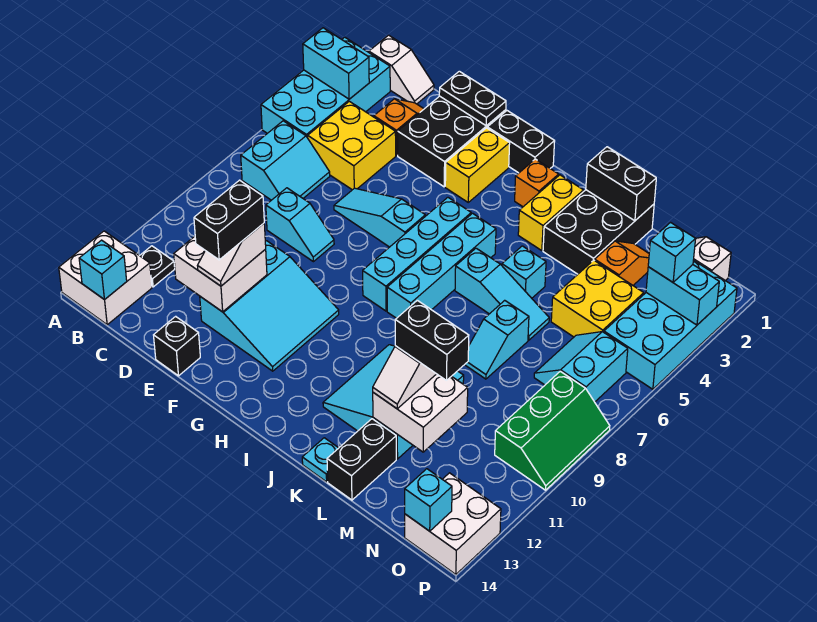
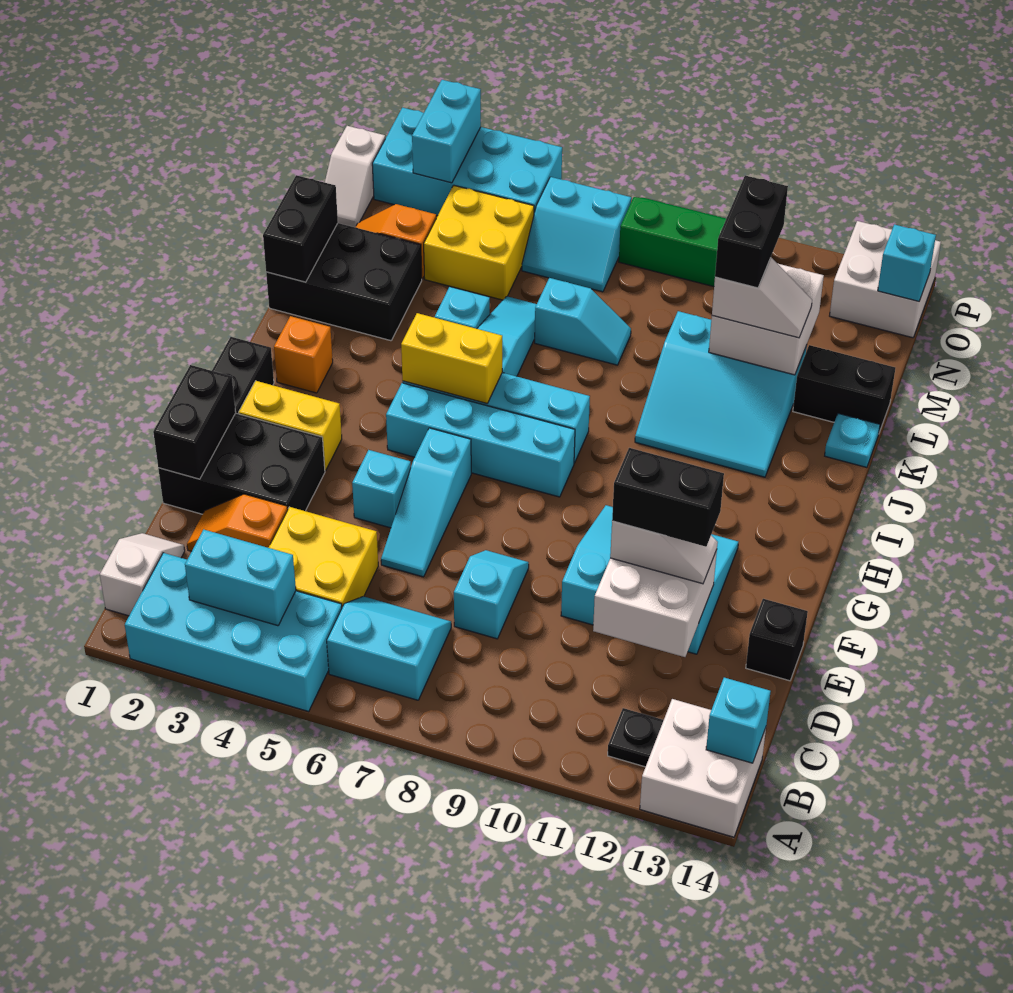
cyan 1x2 brick [303,28,369,99] -> cyan 1x2 brick turned to [185,529,296,626]
black 1x2 plate [439,71,506,126] -> black 1x2 brick [153,365,236,479]
yellow 1x2 brick [518,175,584,251] -> yellow 1x2 brick moved to [401,313,502,403]
cyan 1x1 brick [648,223,696,282] -> cyan 1x1 brick moved to [352,450,411,528]

